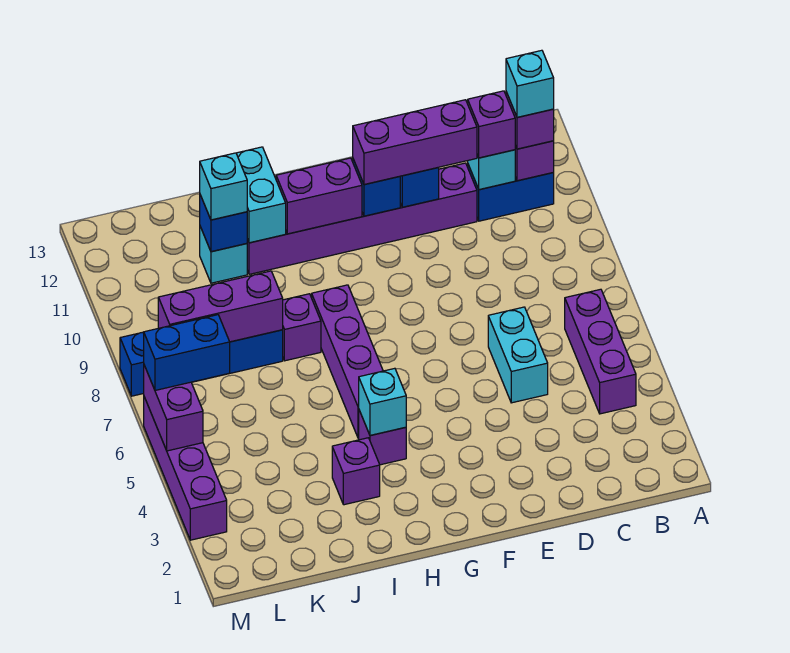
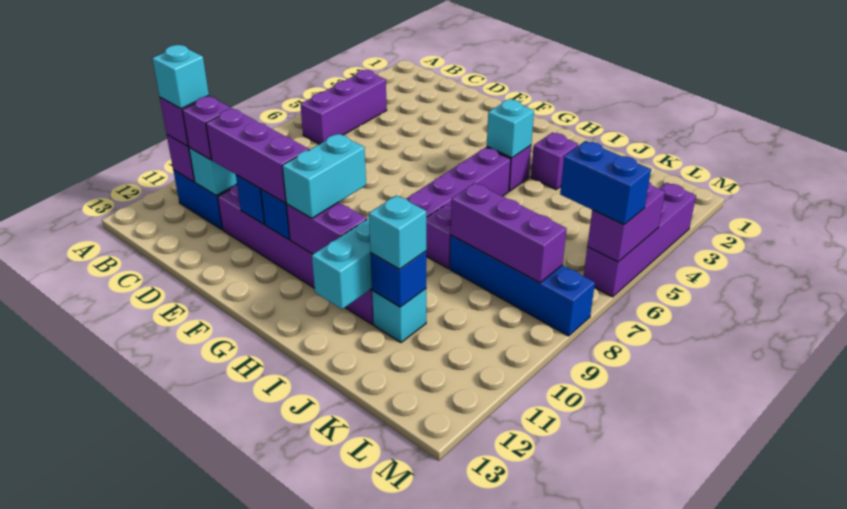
cyan 1x2 brick [488,307,548,403] -> cyan 1x2 brick moved to [282,134,366,218]

